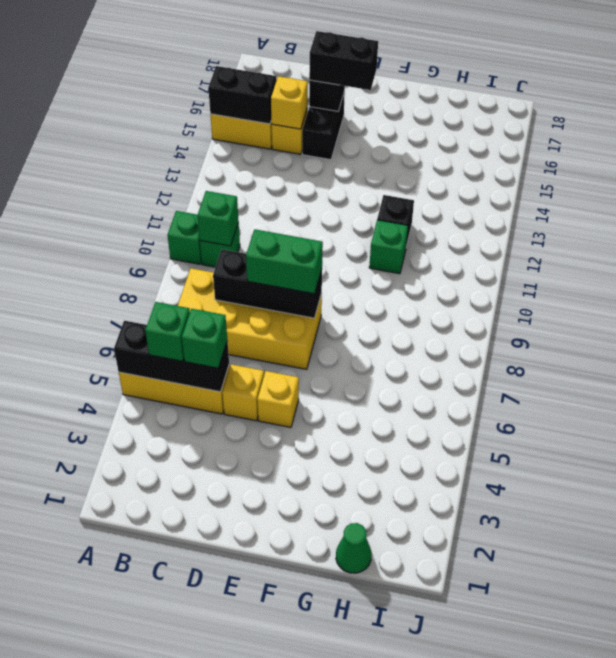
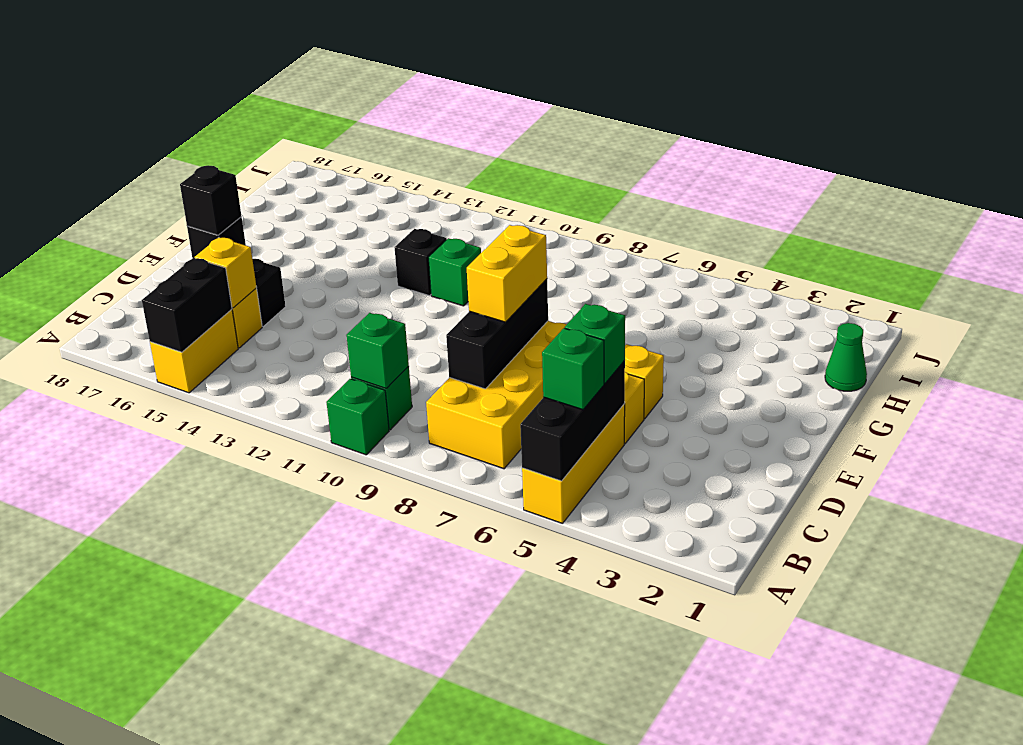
green 1x2 brick [246,229,323,294] -> yellow 1x2 brick [467,225,547,322]
black 1x2 brick [309,31,378,90] -> black 1x1 brick [180,165,242,235]

